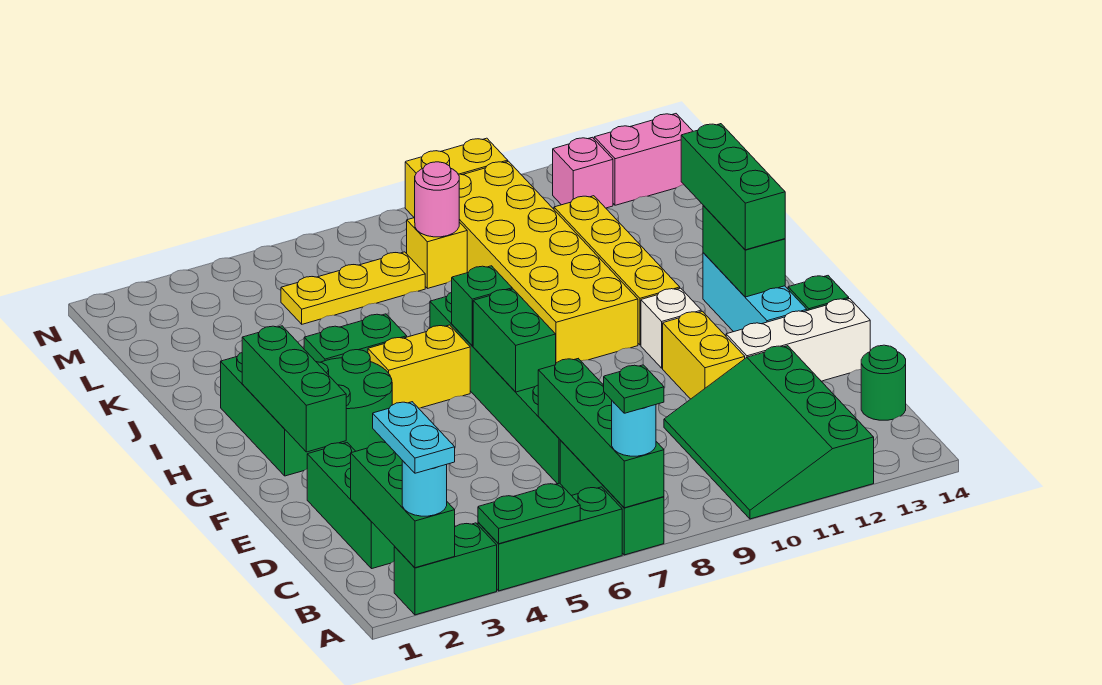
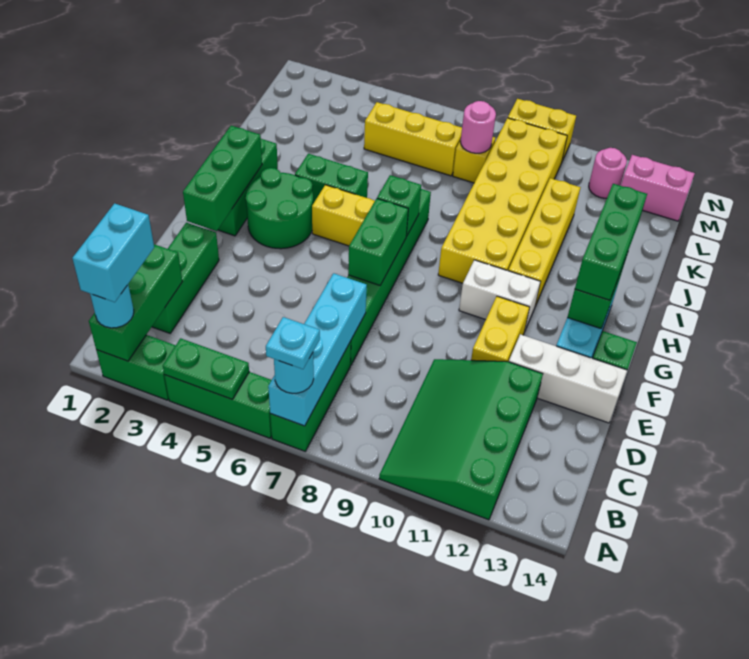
cyan 1x2 plate [373,402,455,473] -> cyan 1x2 brick [72,203,154,302]
green 1x4 brick [538,359,664,508] -> cyan 1x4 brick [268,273,367,426]
green 1x1 plate [604,365,664,413] -> cyan 1x1 plate [266,317,320,369]
green 1x1 round brick [861,345,906,420] -> none
white 1x1 brick [641,288,701,368] -> white 1x2 brick [459,260,541,332]
yellow 1x3 plate [281,252,425,324] -> yellow 1x3 brick [364,102,462,176]
pink 1x1 brick [553,137,613,208] -> pink 1x1 round brick [589,148,627,198]

